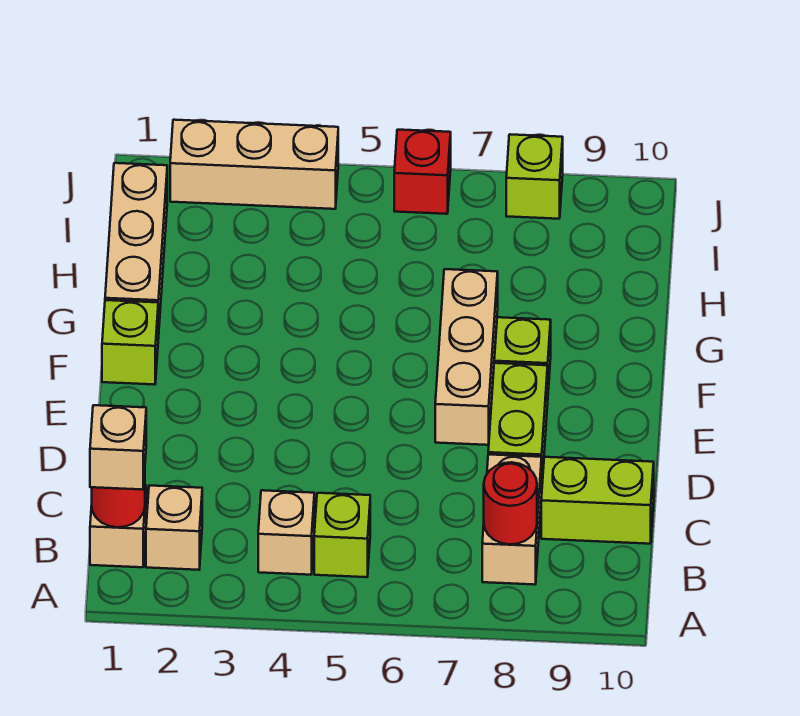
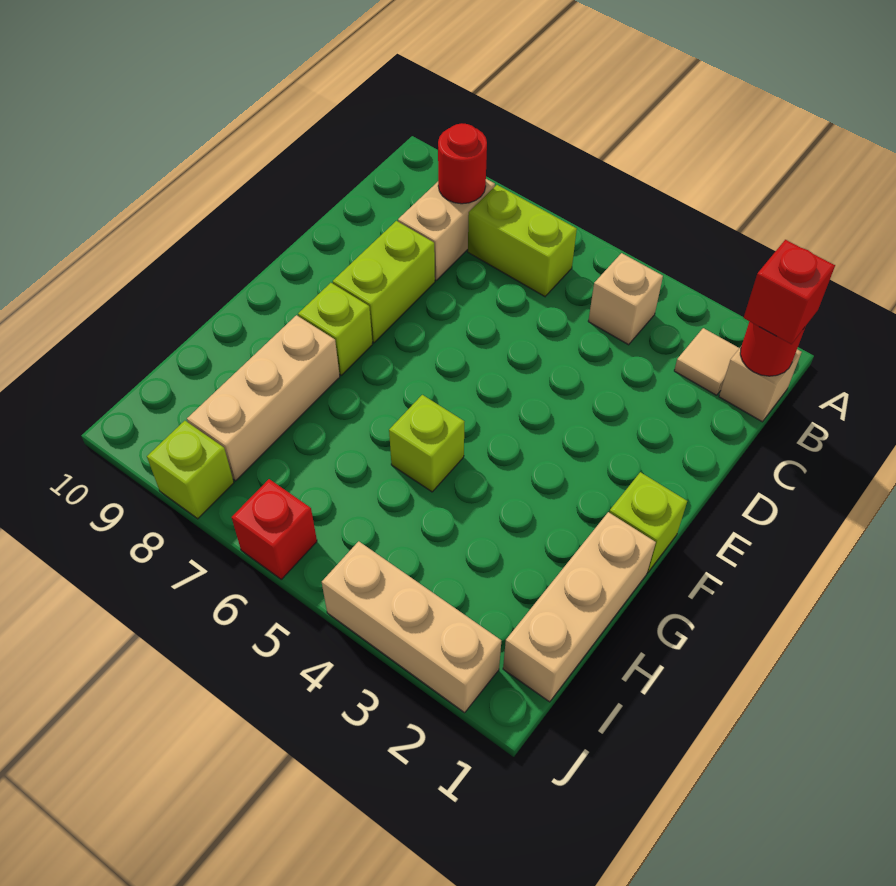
tan 1x1 brick [90,405,146,490] -> red 1x1 brick [744,240,835,344]
tan 1x1 brick [146,486,202,570] -> tan 1x1 tile [674,328,739,395]
lime 1x1 brick [314,493,370,577] -> lime 1x1 brick moved to [389,395,464,492]
lime 1x2 brick [541,457,654,544] -> lime 1x2 brick moved to [468,185,577,296]
tan 1x3 brick [435,269,498,445] -> tan 1x3 brick moved to [187,315,340,481]

